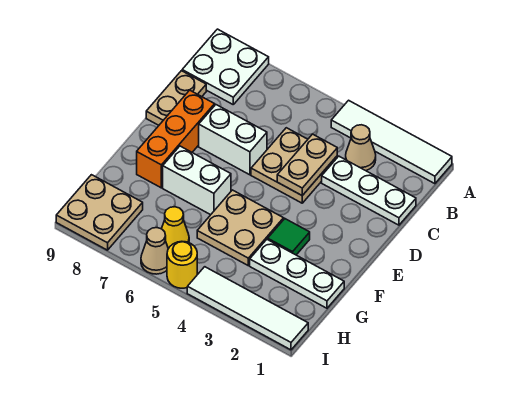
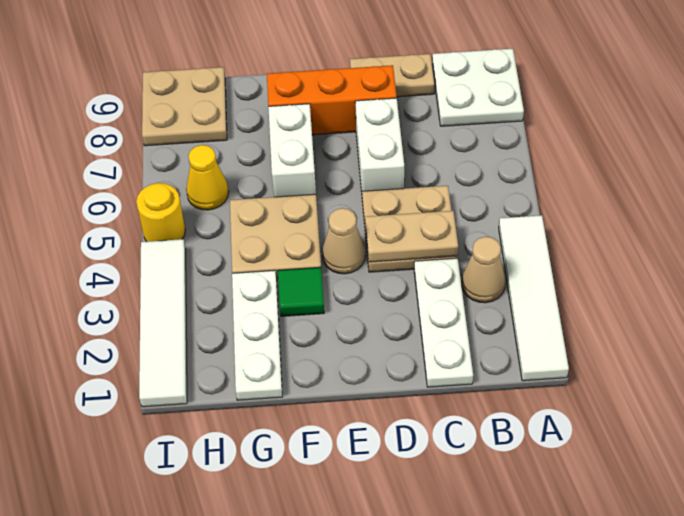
tan 1x1 cone [141,228,168,274] -> tan 1x1 cone moved to [322,208,365,274]

